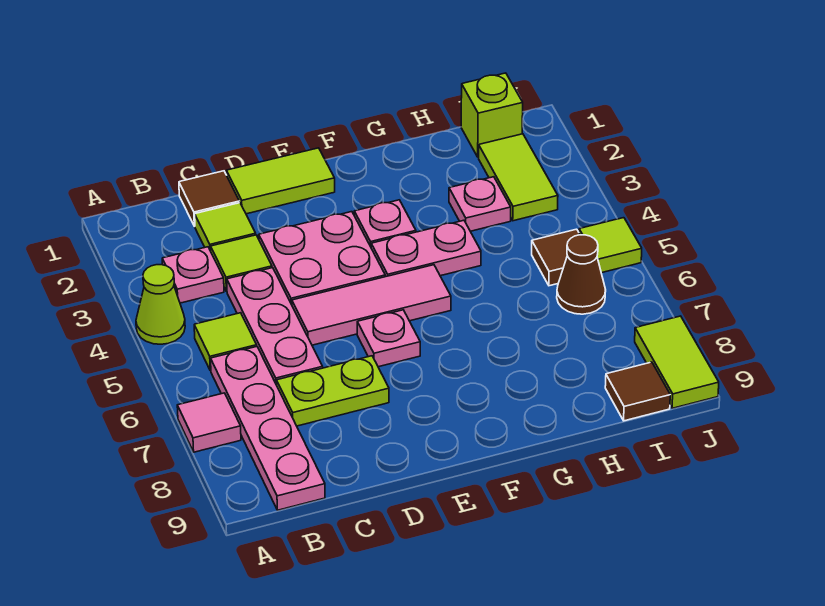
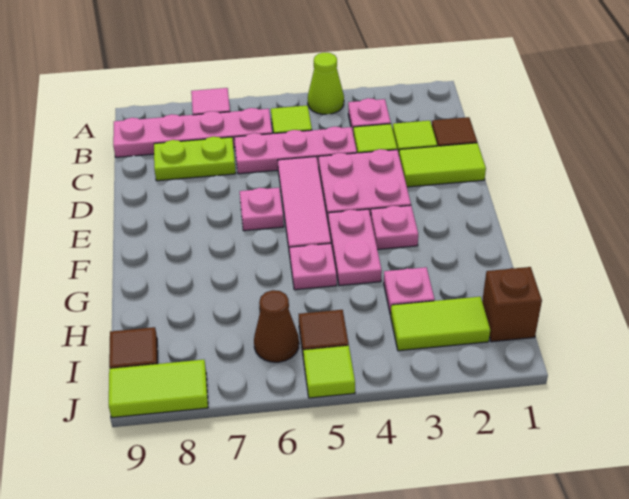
lime 1x2 plate [277,356,389,426] -> lime 1x2 plate turned to [154,137,236,181]
lime 1x2 tile [227,148,335,214] -> lime 1x2 tile turned to [399,143,486,187]
none -> pink 1x1 plate [290,243,337,290]
lime 1x1 brick [461,73,523,157] -> brown 1x1 brick [482,267,542,342]

